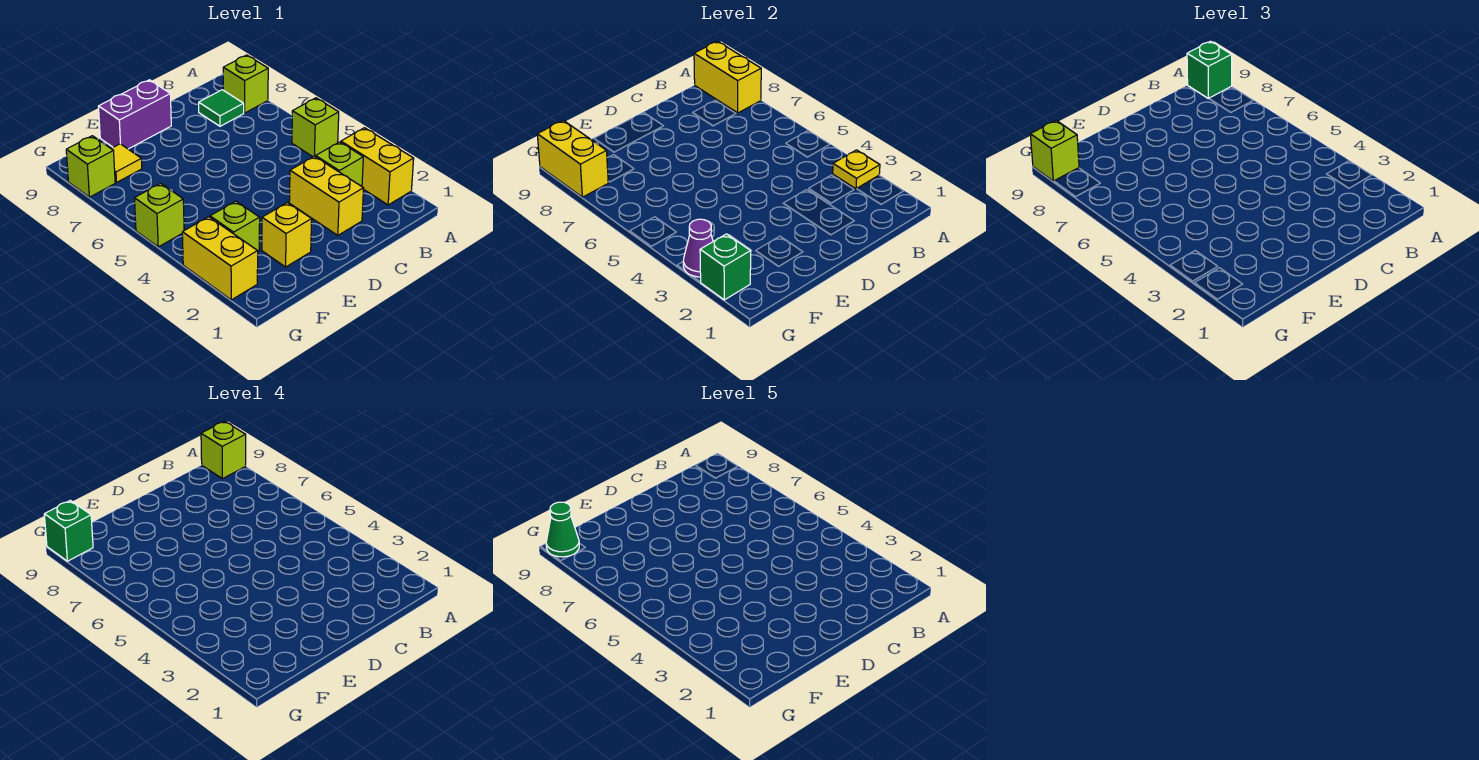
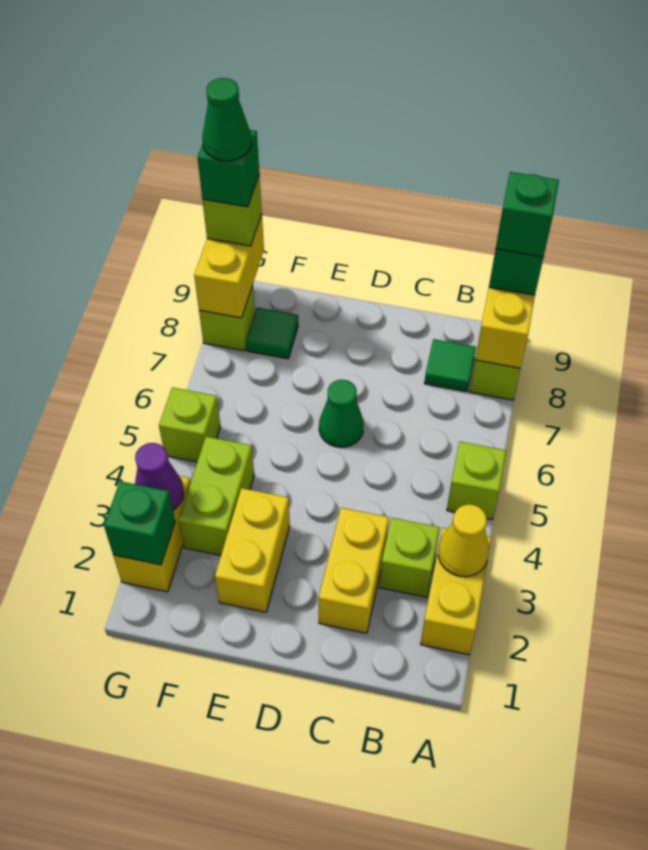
yellow 1x1 plate [833,150,880,189] -> yellow 1x1 cone [438,504,489,577]
lime 1x1 brick [201,421,246,479] -> green 1x1 brick [496,172,559,257]
none -> green 1x1 cone [319,380,364,447]
purple 1x2 brick [98,80,171,149] -> none
yellow 1x1 brick [262,203,312,267] -> yellow 1x2 brick [215,488,290,612]
lime 1x1 brick [210,201,260,251] -> lime 1x2 brick [179,437,254,555]
yellow 1x1 tile [111,144,142,182] -> green 1x1 tile [246,308,298,359]

